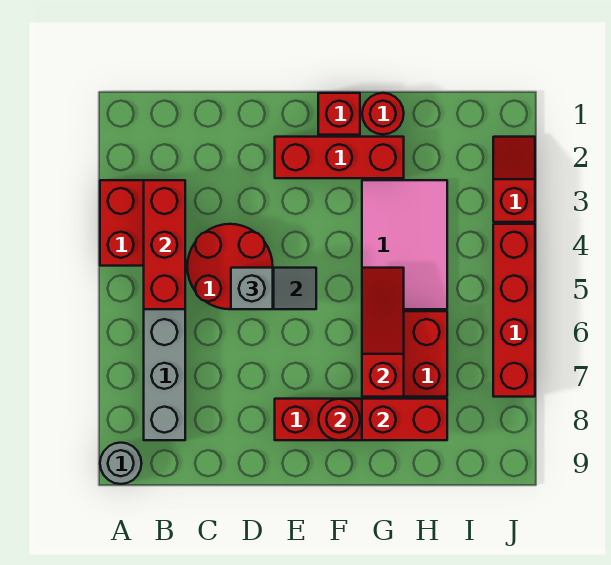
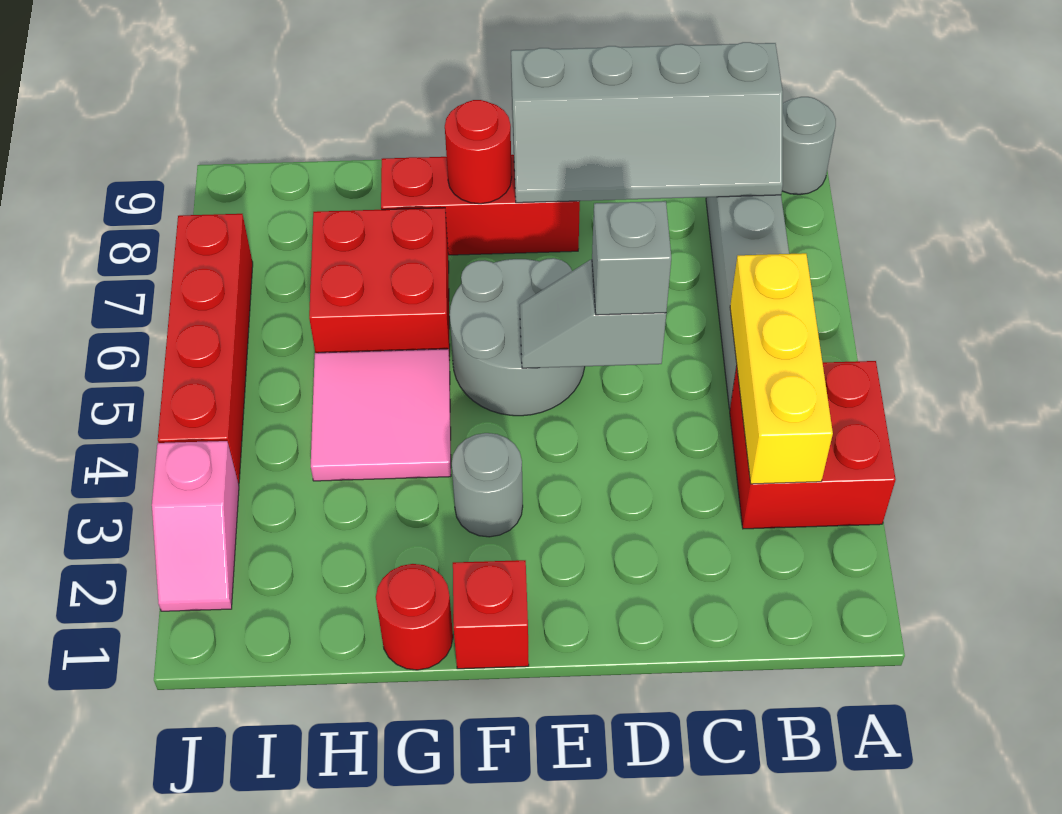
red 1x3 brick [144,180,185,309] -> yellow 1x3 brick [730,253,833,484]
none -> grey 2x4 slope [511,42,783,203]
red 2x2 round brick [187,224,273,309] -> none
red 1x3 brick [275,137,404,178] -> none
none -> grey 2x2 round brick [450,258,585,416]
none -> grey 1x1 round brick [452,433,523,537]
pink 2x3 tile [362,180,447,309] -> pink 2x2 tile [311,349,451,481]
red 1x3 slope [362,268,404,397] -> none
red 1x2 brick [362,399,447,440] -> none
red 1x2 slope [493,137,535,222] -> pink 1x2 slope [152,441,239,611]

